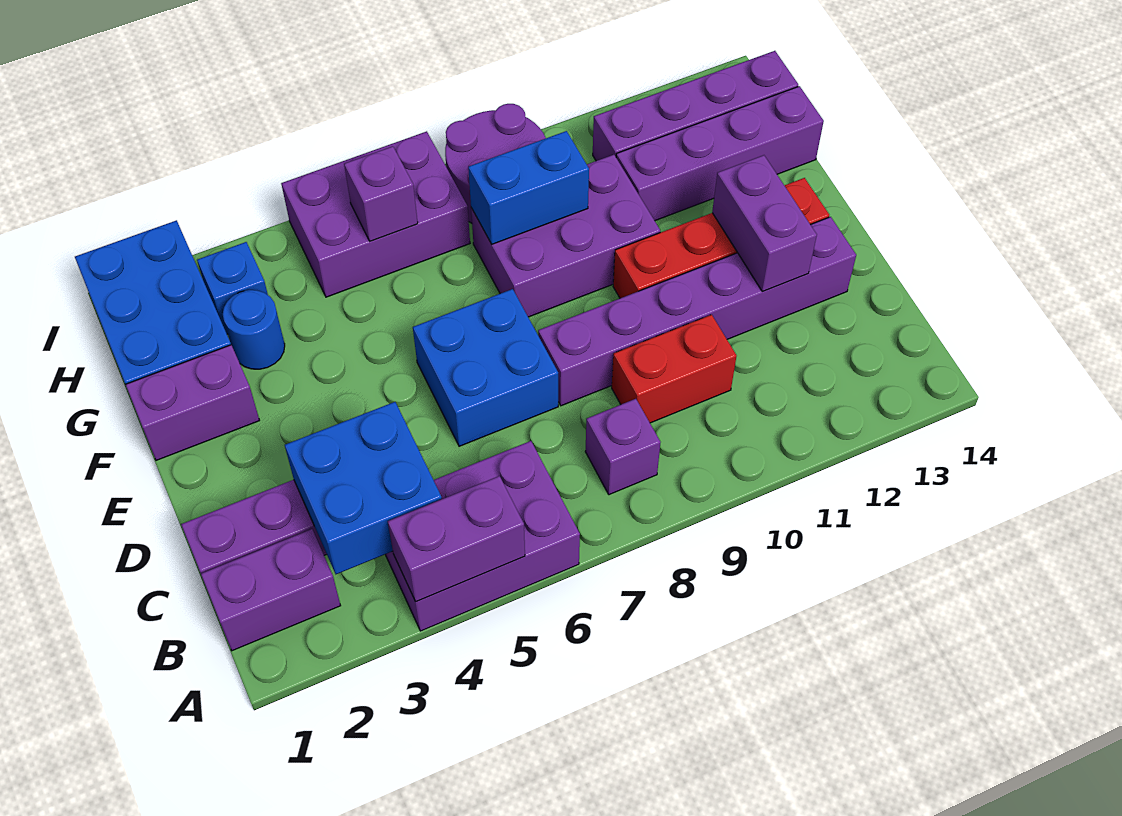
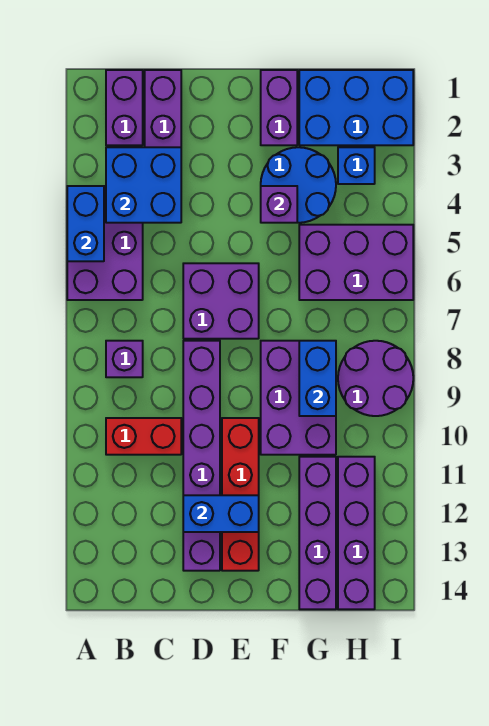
purple 1x2 brick [388,476,525,602] -> blue 1x2 brick [67,186,104,261]
red 1x2 brick [612,315,736,423] -> red 1x2 brick turned to [106,418,181,455]
blue 2x2 brick [413,289,558,446] -> purple 2x2 brick [183,263,259,339]
purple 1x2 brick [712,155,817,292] -> blue 1x2 brick [183,495,259,532]
blue 1x1 round brick [223,290,285,369] -> blue 2x2 round brick [261,147,336,223]
purple 2x3 brick [281,131,470,297] -> purple 2x3 brick turned to [299,225,413,300]
purple 1x1 brick [344,146,418,241] -> purple 1x1 brick moved to [261,186,297,223]

